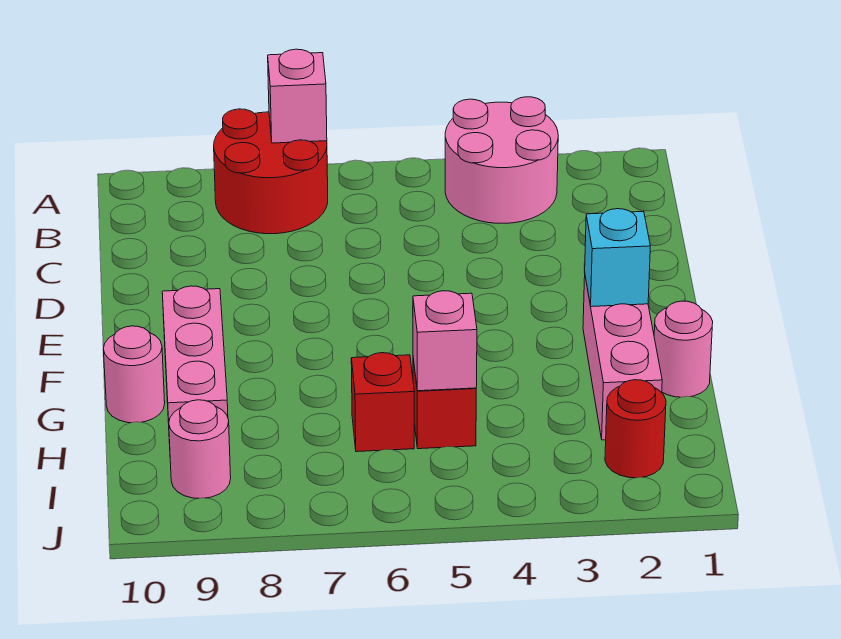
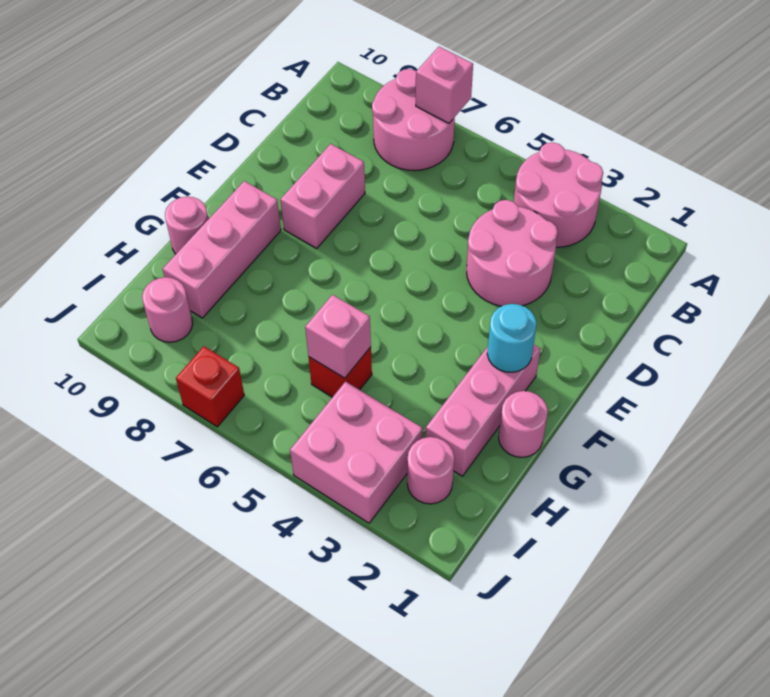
red 2x2 round brick [214,109,328,234] -> pink 2x2 round brick [372,69,455,171]
none -> pink 2x2 round brick [467,200,558,306]
none -> pink 1x2 brick [280,144,365,248]
cyan 1x1 brick [585,209,650,307] -> cyan 1x1 round brick [487,304,537,372]
red 1x1 brick [351,353,414,452] -> red 1x1 brick moved to [176,346,244,427]
red 1x1 round brick [605,380,666,478] -> pink 1x1 round brick [407,437,454,504]
none -> pink 2x2 brick [290,382,423,523]

